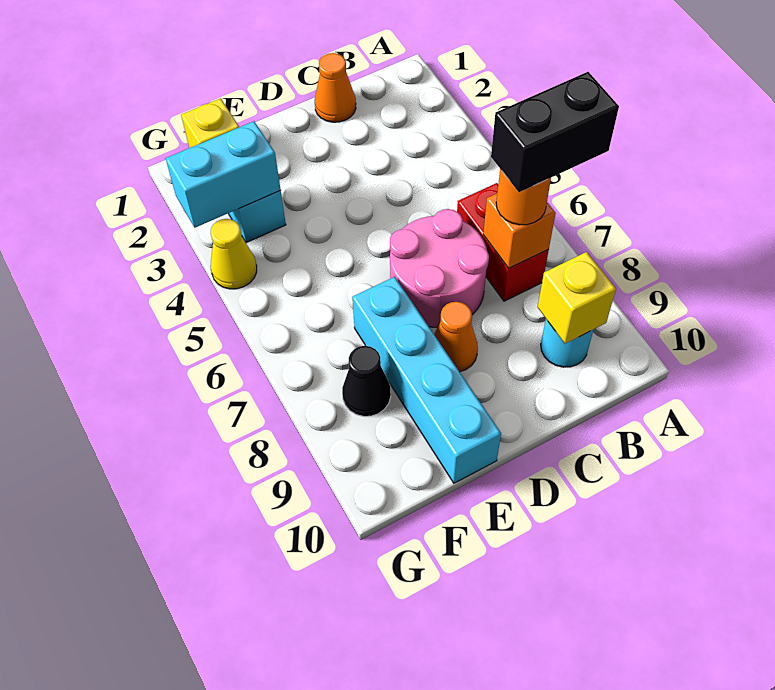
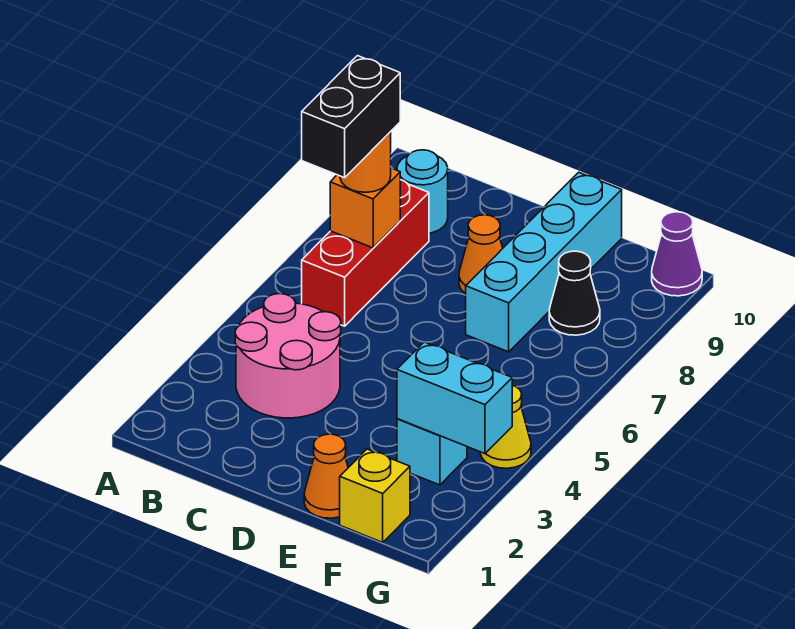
black 1x2 brick [491,72,619,192] -> black 1x2 brick turned to [302,56,400,178]
red 1x2 brick [457,183,549,301] -> red 1x3 brick [302,180,429,326]
yellow 1x1 brick [538,252,616,344] -> none
orange 1x1 cone [315,53,356,122] -> orange 1x1 cone moved to [304,434,348,518]
pink 2x2 round brick [390,209,489,327] -> pink 2x2 round brick moved to [235,294,341,418]
none -> purple 1x1 cone [652,212,702,296]

